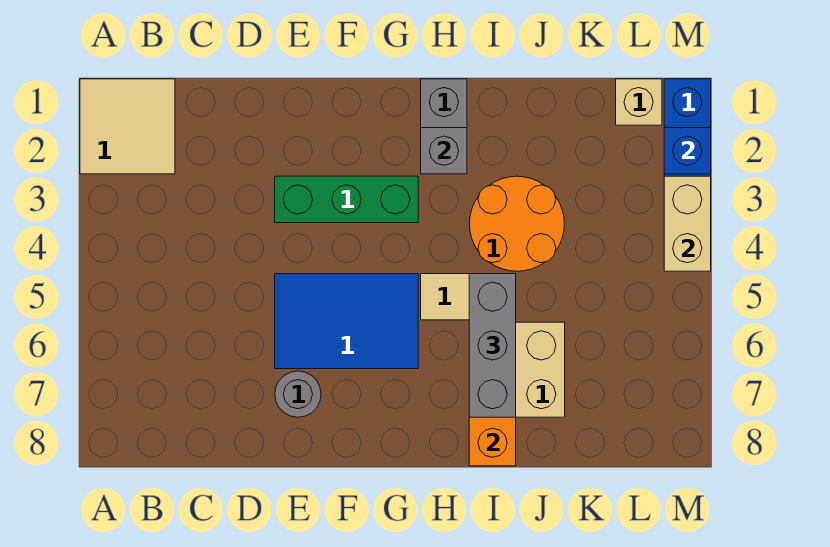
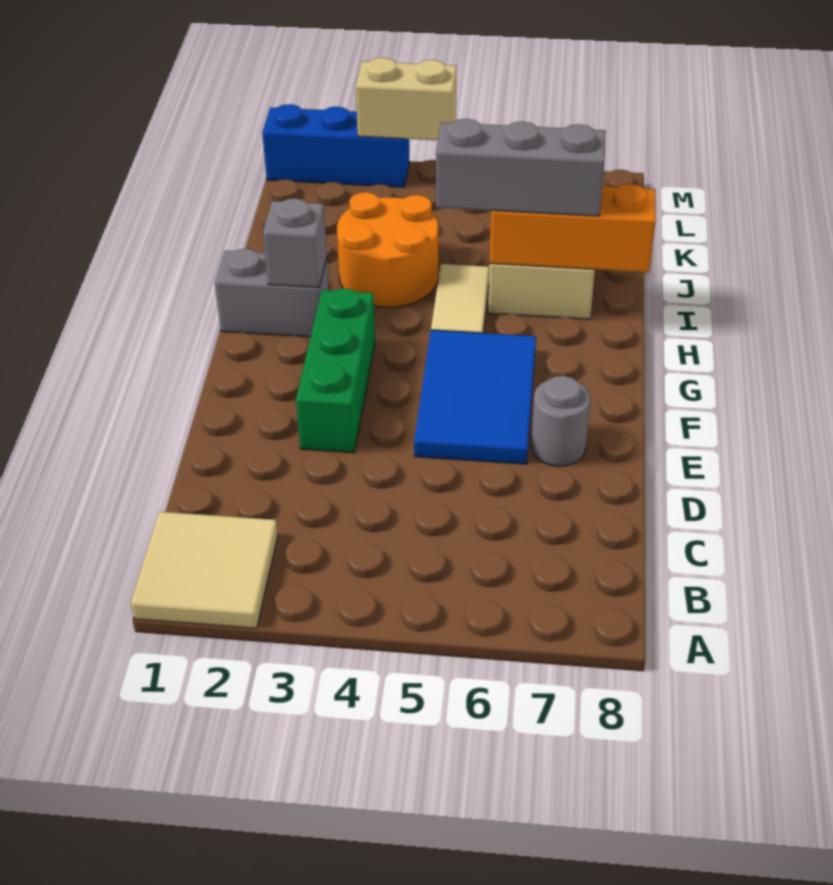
tan 1x1 brick [616,79,662,125] -> none
blue 1x1 brick [664,128,711,174] -> none

